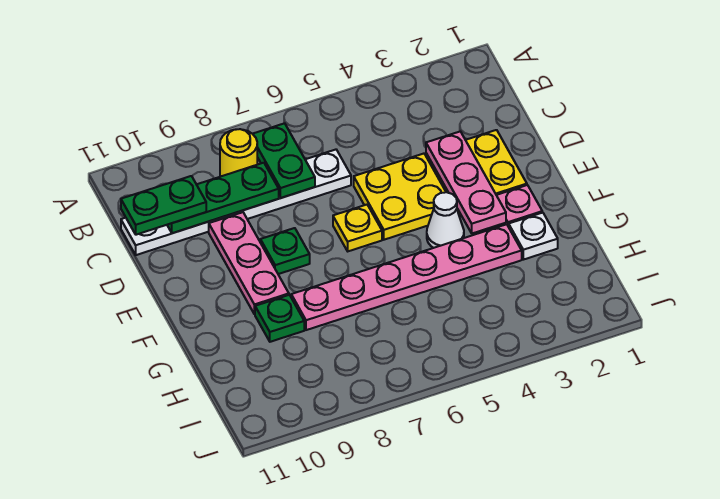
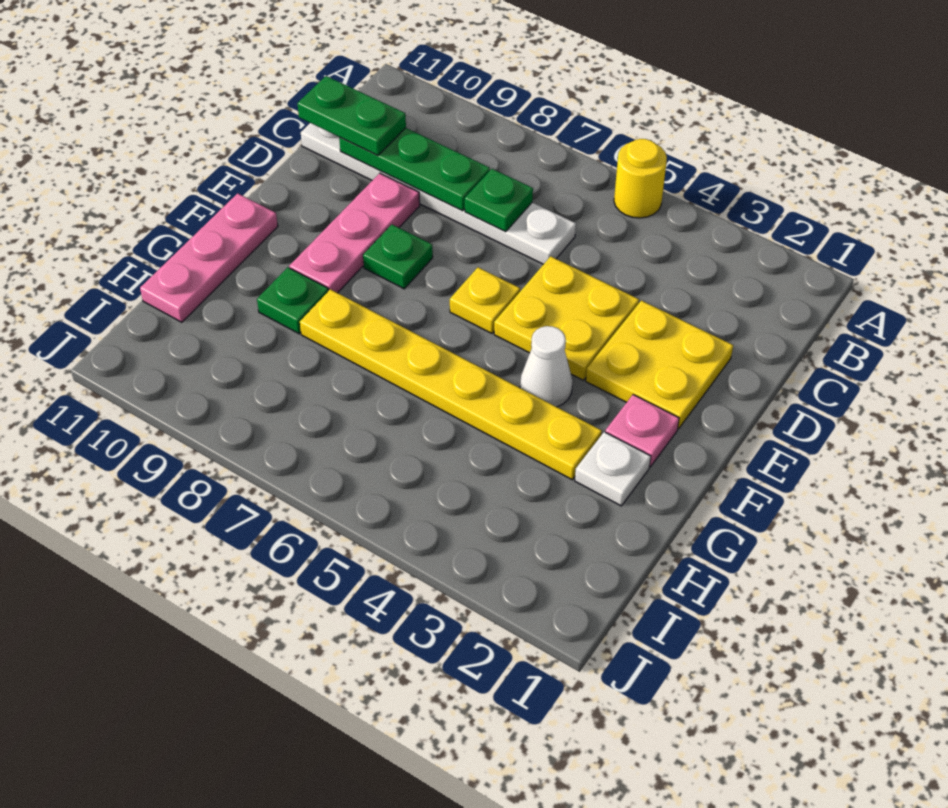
green 1x2 plate [253,123,315,198] -> green 1x1 plate [465,169,533,232]
yellow 1x1 round brick [220,129,257,177] -> yellow 1x1 round brick moved to [614,139,667,218]
pink 1x3 plate [426,132,506,233] -> pink 1x3 plate moved to [140,193,278,322]
pink 1x6 plate [291,224,522,330] -> yellow 1x6 plate [300,289,602,480]

